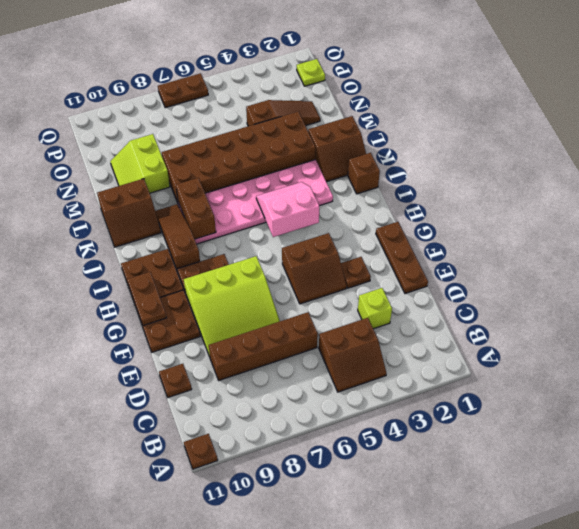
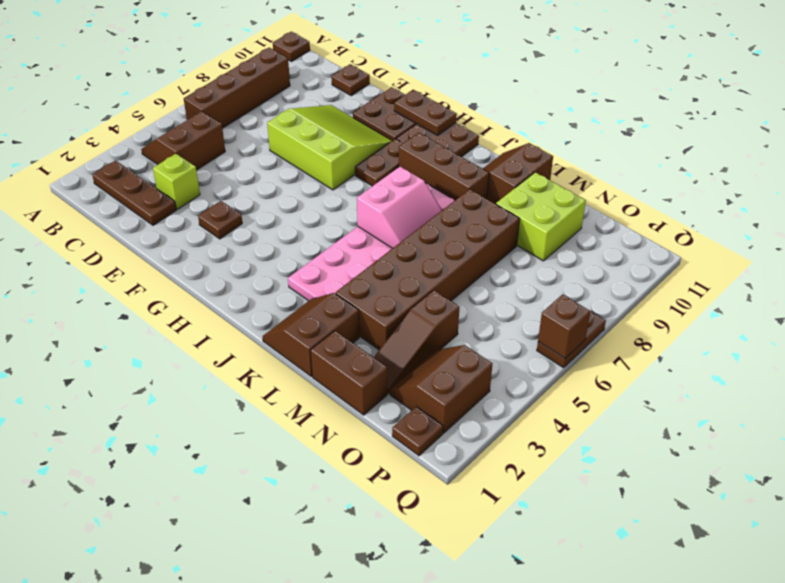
brown 1x4 brick [209,312,318,380] -> brown 1x4 brick moved to [184,48,290,128]
brown 1x3 plate [376,222,428,294] -> brown 1x3 plate moved to [92,160,176,225]
lime 3x3 slope [184,256,280,357] -> lime 3x3 slope turned to [267,105,392,190]
brown 2x2 slope [282,233,347,304] -> brown 2x2 slope moved to [390,345,492,433]
pink 2x2 slope [256,182,319,237] -> pink 2x2 slope moved to [357,167,442,248]
brown 1x3 slope [155,204,200,272] -> brown 1x3 brick [399,133,489,200]
brown 1x1 brick [348,153,380,194] -> brown 1x1 brick moved to [538,294,590,358]
brown 1x2 brick [176,178,216,239] -> brown 1x2 brick moved to [311,331,387,415]
lime 2x2 slope [110,134,170,193] -> lime 2x2 brick [496,172,586,261]
lime 1x1 plate [297,59,325,86] -> brown 1x1 plate [392,407,443,456]

